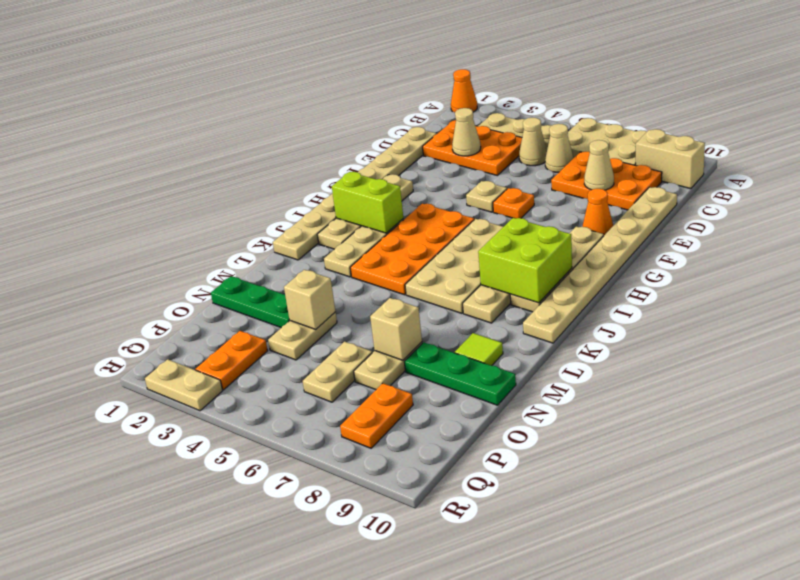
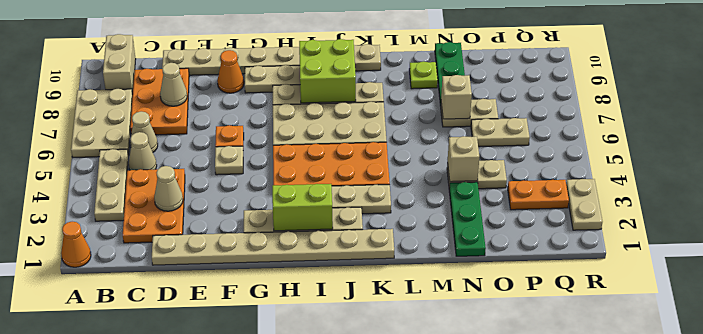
lime 1x2 brick [332,172,403,233] -> lime 1x2 brick turned to [272,184,333,231]
lime 1x1 tile [455,333,503,365] -> lime 1x1 plate [409,61,438,89]
orange 1x2 plate [340,383,413,448] -> none

